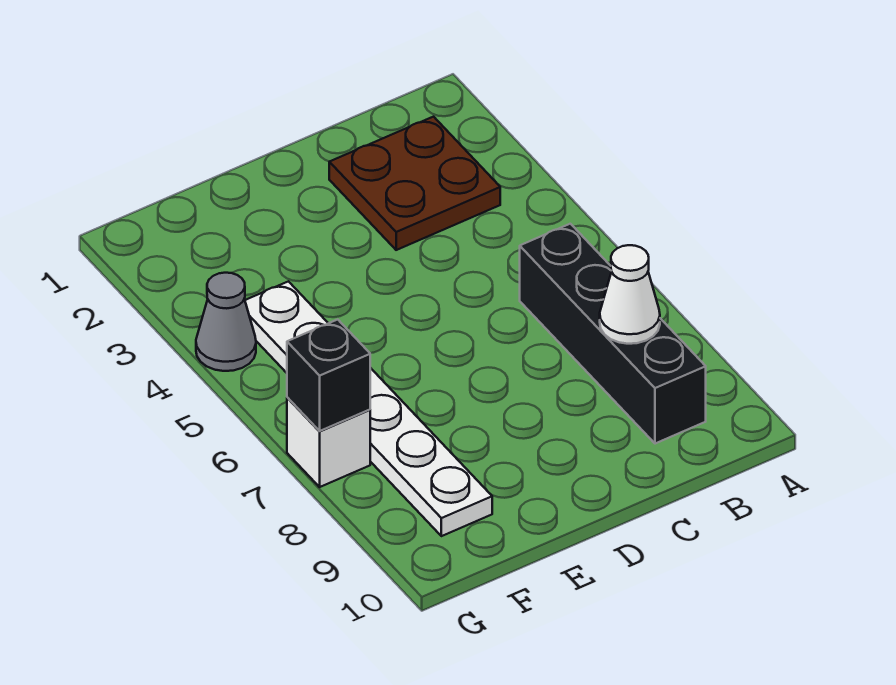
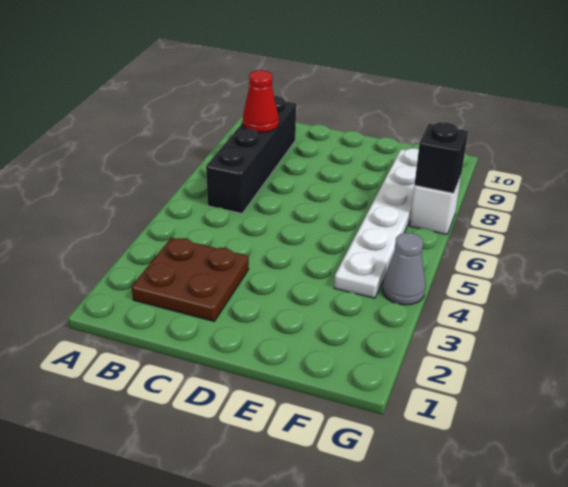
white 1x1 cone [600,245,660,344] -> red 1x1 cone [243,70,279,132]

